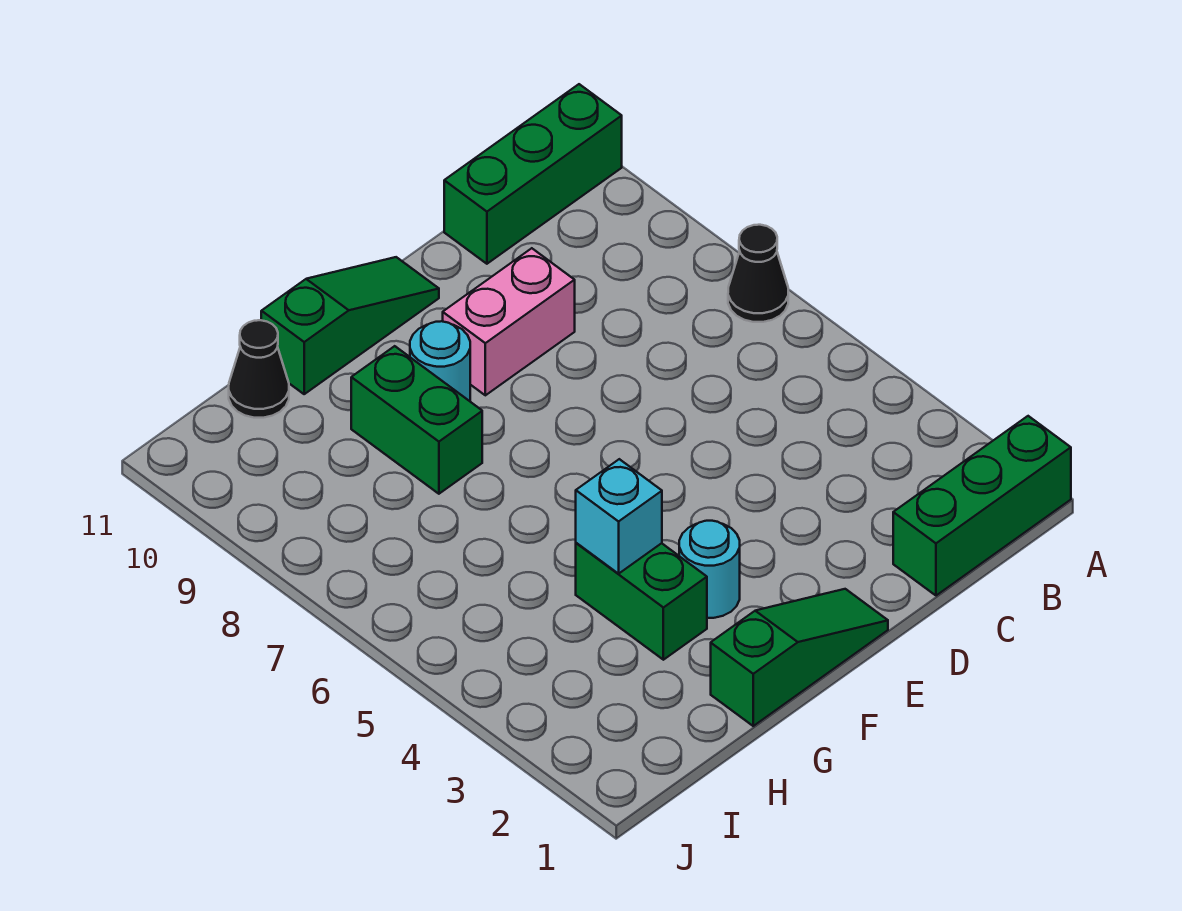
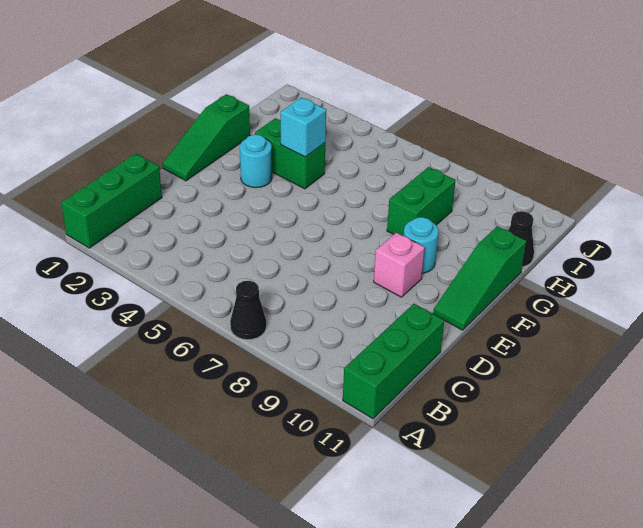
pink 1x2 brick [443,248,575,395] -> pink 1x1 brick [374,233,425,297]
green 1x2 brick [351,346,482,494] -> green 1x2 brick turned to [387,167,456,236]

